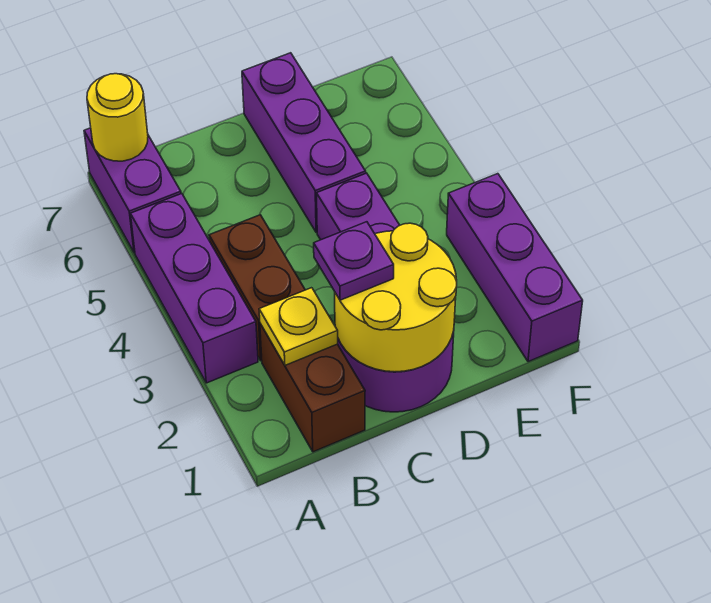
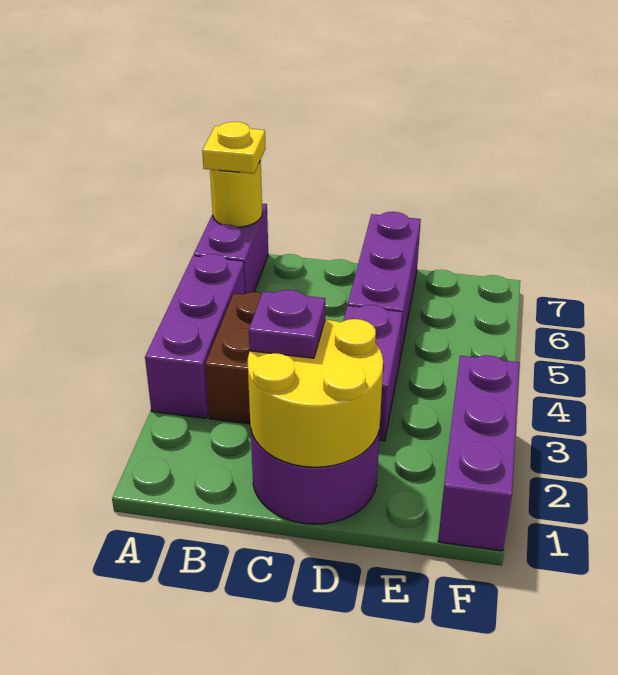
brown 1x2 brick [260,324,365,452] -> none
yellow 1x1 plate [259,288,338,365] -> yellow 1x1 plate moved to [202,122,266,174]

